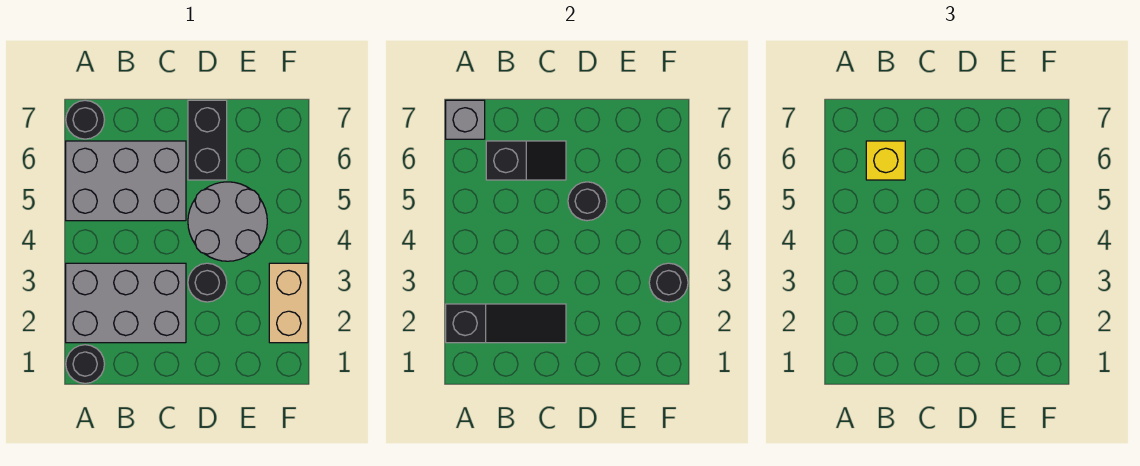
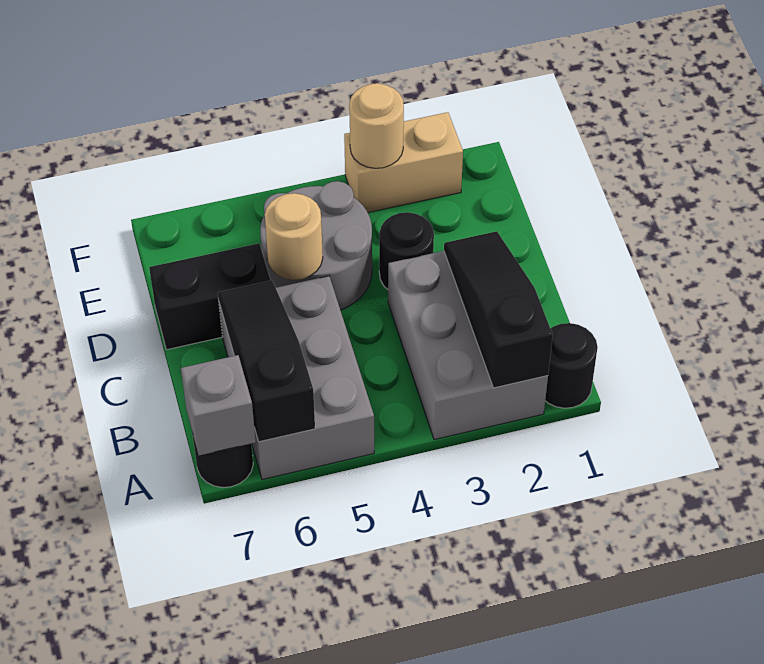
black 1x2 slope [486,141,566,180] -> black 1x3 slope [218,280,315,442]
yellow 1x1 brick [866,141,905,180] -> none
black 1x1 round brick [568,182,607,221] -> tan 1x1 round brick [265,193,323,280]
black 1x1 round brick [649,263,688,302] -> tan 1x1 round brick [349,83,404,168]

